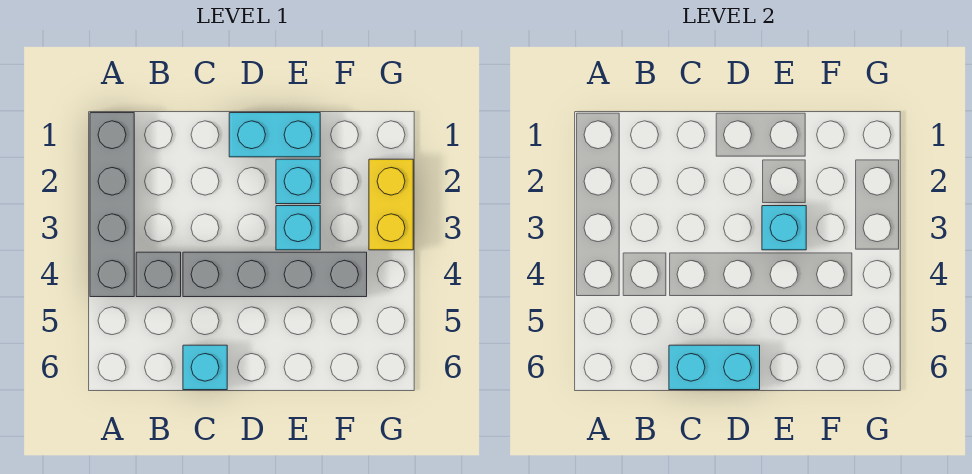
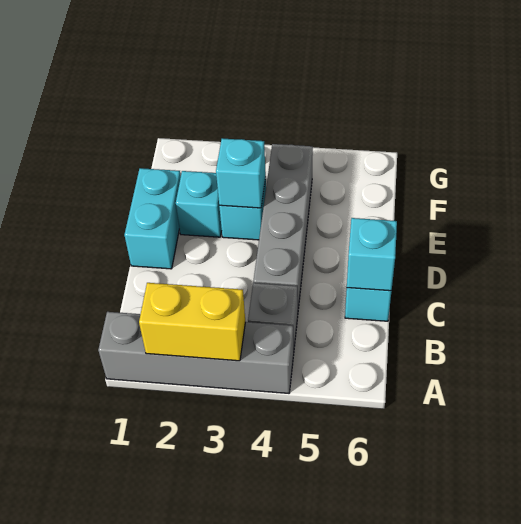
cyan 1x2 brick [669,345,760,390] -> cyan 1x1 brick [347,218,397,291]
yellow 1x2 brick [369,159,413,250] -> yellow 1x2 brick moved to [139,283,245,361]

